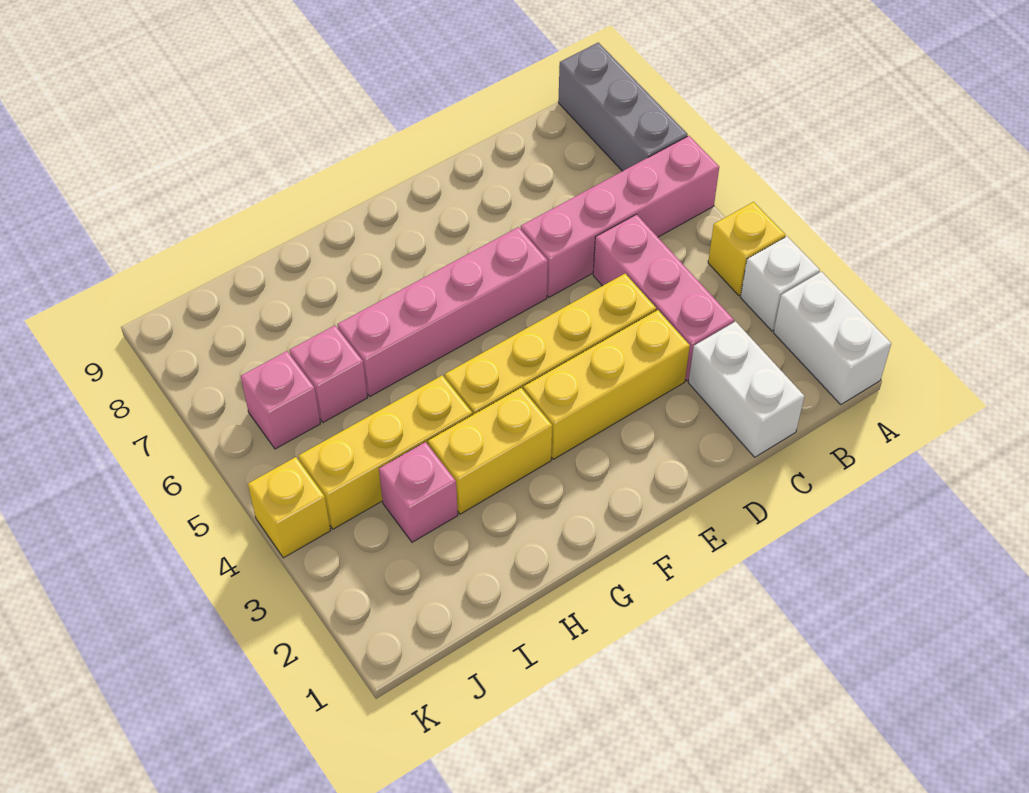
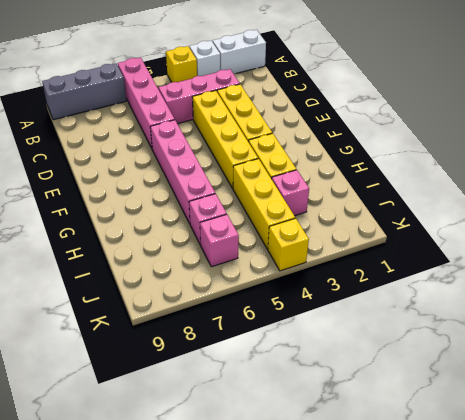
white 1x2 brick [688,322,804,457] -> none

